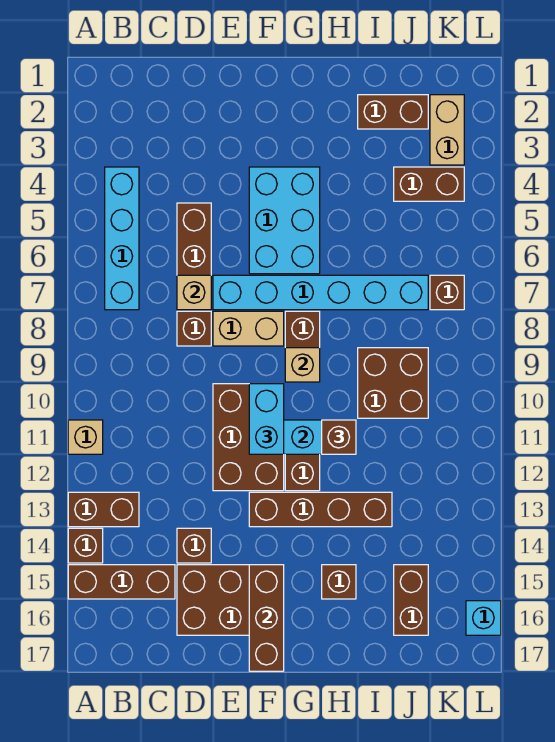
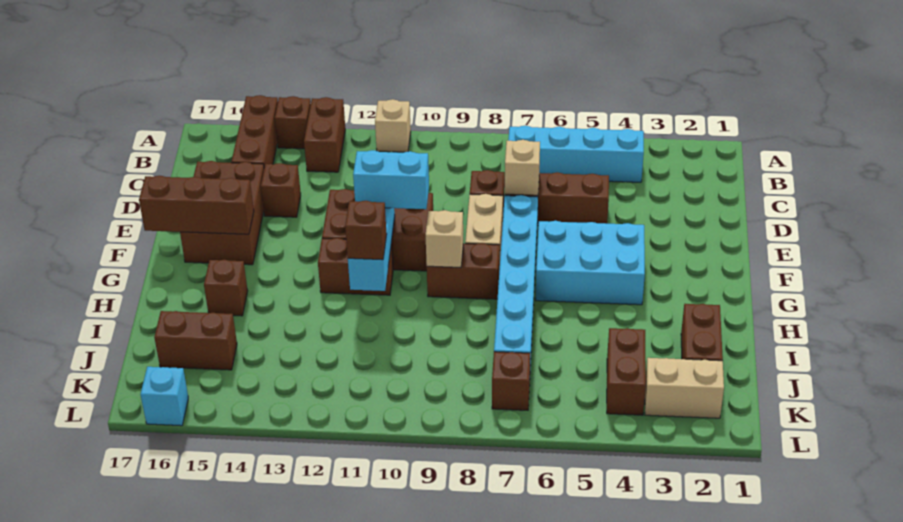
brown 1x4 brick [249,492,392,527] -> none
brown 2x2 brick [358,348,428,418] -> none

